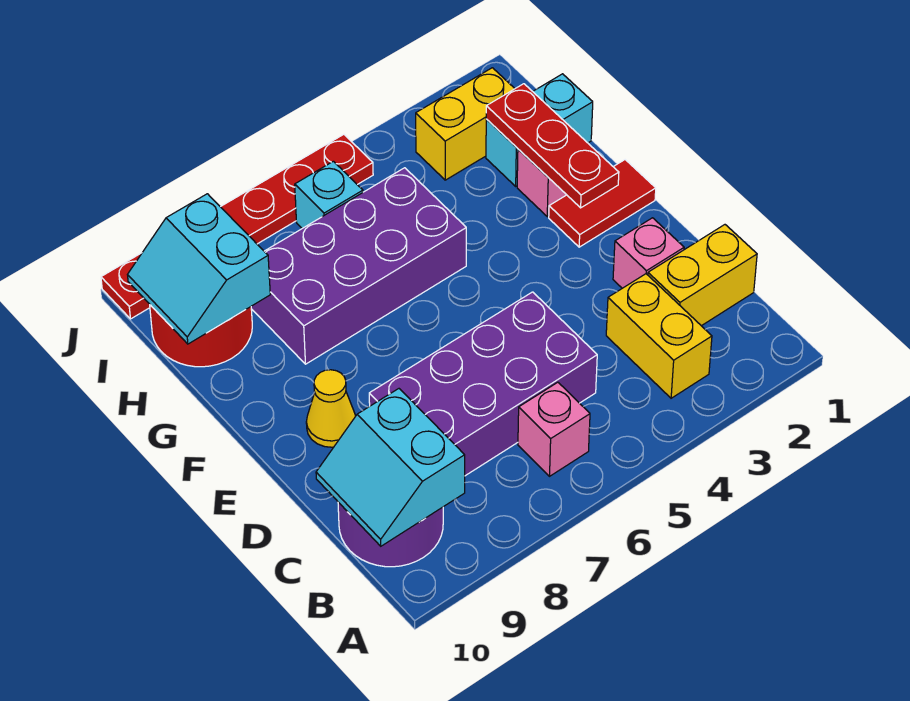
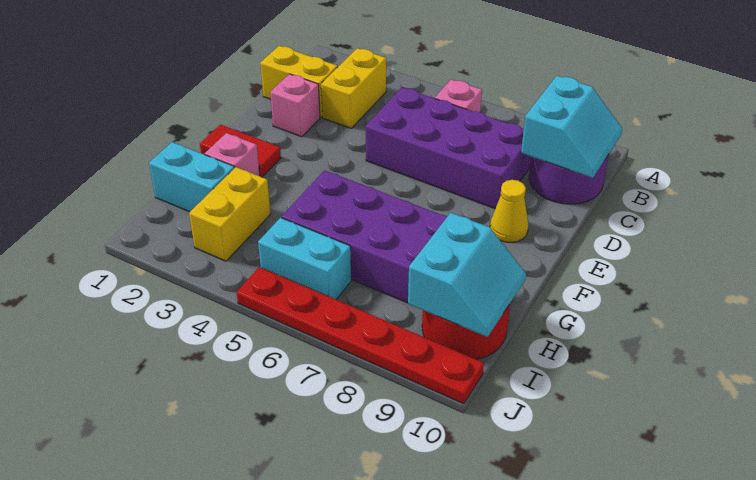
red 1x3 plate [486,84,619,208] -> none
yellow 1x2 brick [416,68,515,180] -> yellow 1x2 brick turned to [189,167,270,261]
cyan 1x1 brick [295,161,363,228] -> cyan 1x2 brick [258,218,351,299]

